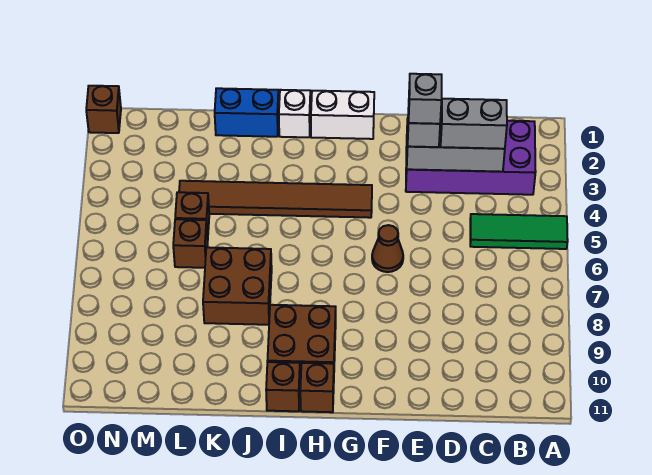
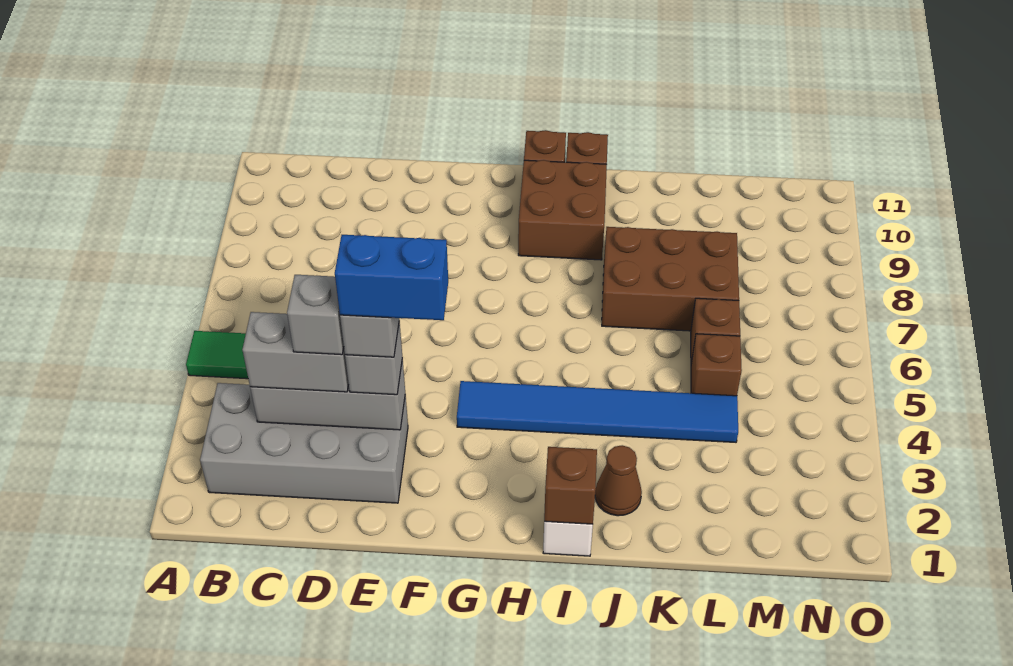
purple 2x4 brick [406,119,536,195] -> grey 2x4 brick [200,383,408,503]
none -> grey 1x1 brick [287,275,344,355]
brown 1x1 cone [372,225,403,272] -> brown 1x1 cone moved to [595,445,642,516]
white 1x2 brick [311,91,374,139] -> none
brown 1x6 tile [179,181,372,218] -> blue 1x6 tile [457,381,738,442]
blue 1x2 brick [215,88,279,137] -> blue 1x2 brick moved to [335,235,448,320]
brown 2x2 brick [203,247,272,325] -> brown 2x3 brick [602,227,739,331]
brown 1x1 brick [86,86,121,133] -> brown 1x1 brick moved to [544,447,597,524]

